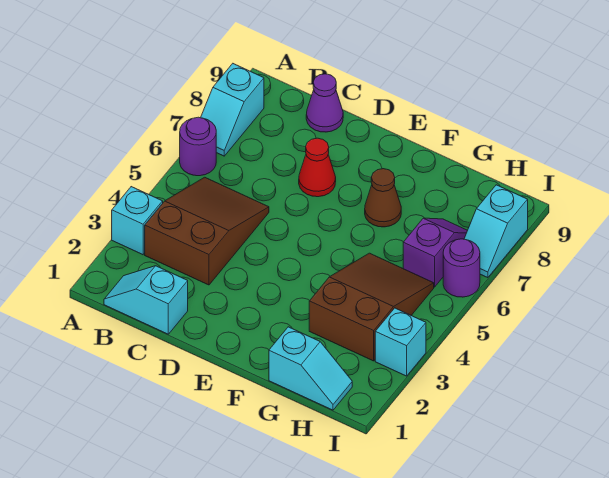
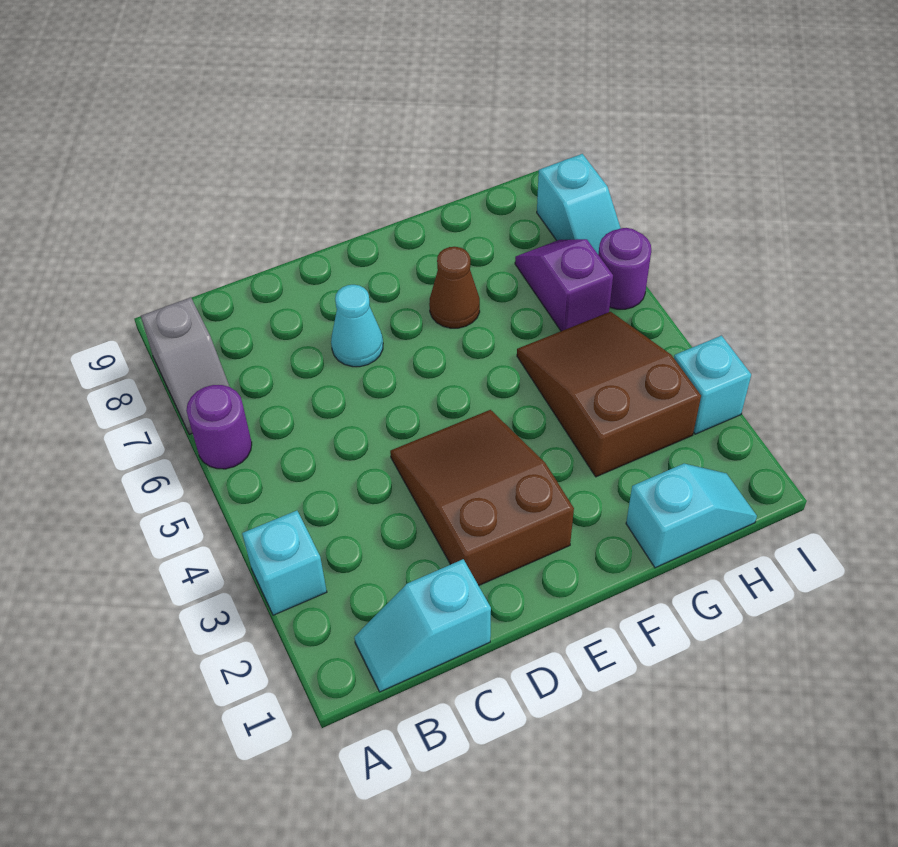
cyan 1x2 slope [201,64,264,156] -> grey 1x2 slope [141,297,230,434]
brown 2x3 slope [145,177,269,285] -> brown 2x3 slope moved to [390,410,574,586]
purple 1x1 cone [306,74,343,132] -> none
red 1x1 cone [299,138,336,197] -> cyan 1x1 cone [331,285,383,367]

